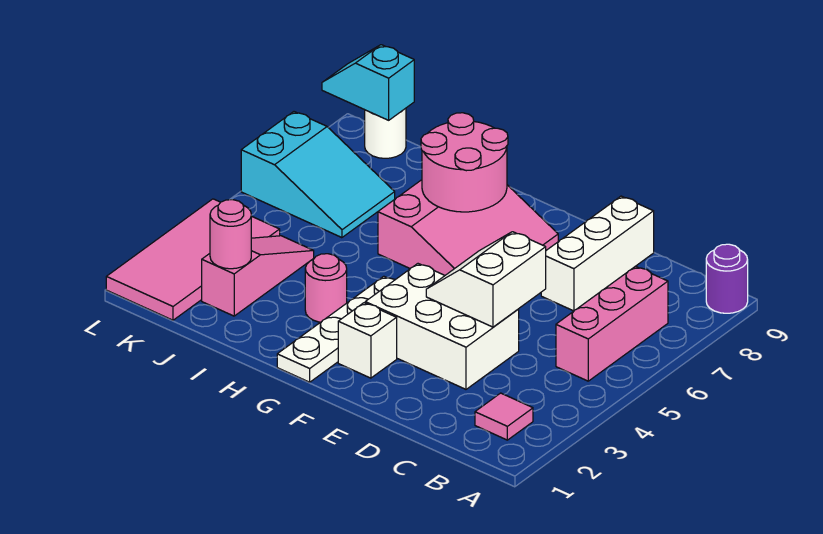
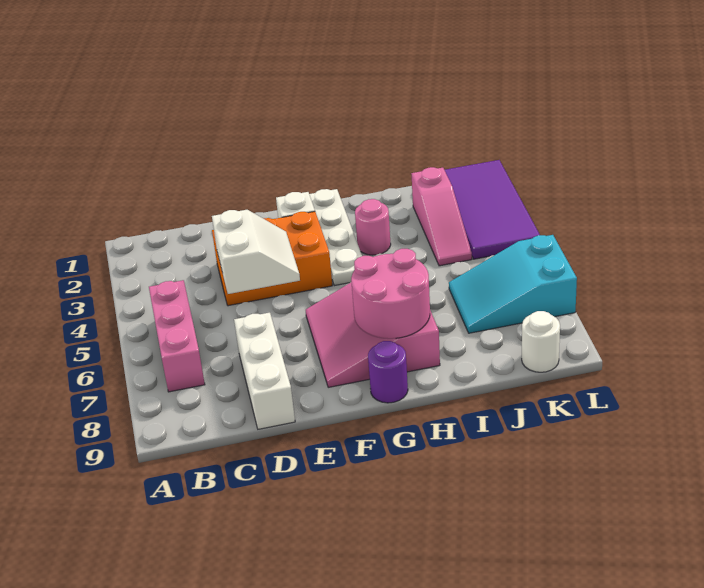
purple 1x1 round brick [706,244,748,313] -> purple 1x1 round brick moved to [368,341,408,403]
pink 1x1 tile [475,393,533,440] -> none
white 2x3 brick [365,264,519,389] -> orange 2x3 brick [212,212,332,306]
pink 1x1 round brick [210,200,251,269] -> none
pink 2x4 tile [106,199,280,320] -> purple 2x4 tile [445,160,540,259]
cyan 1x2 slope [322,45,414,120] -> none

